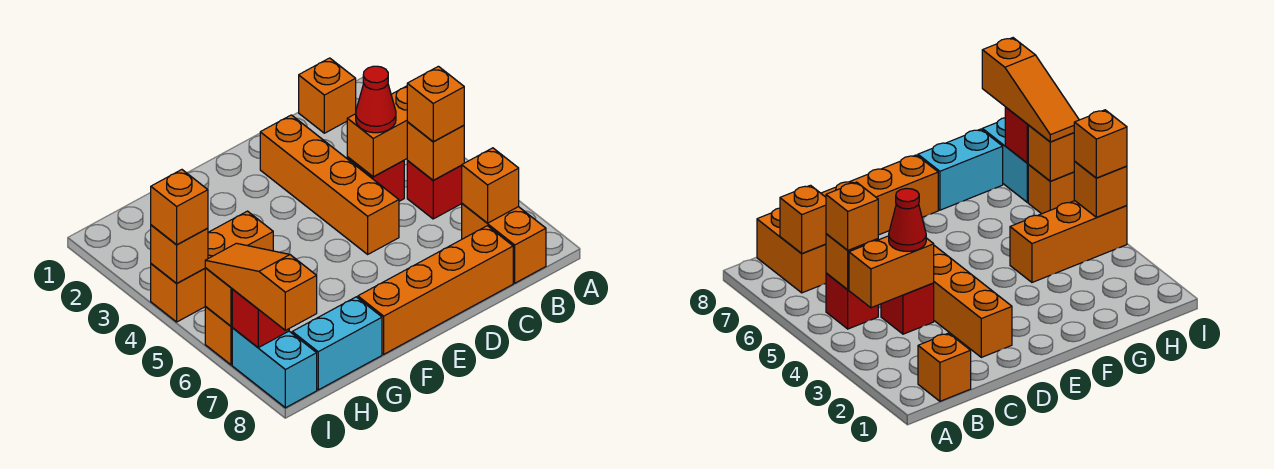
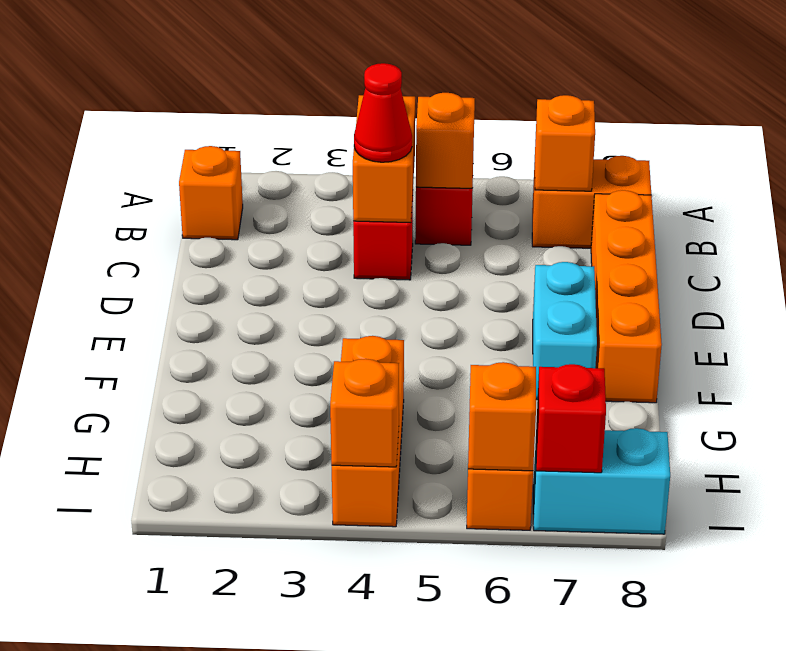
orange 1x1 brick [407,66,464,142] -> none
orange 1x4 brick [260,115,399,254] -> none
cyan 1x2 brick [292,297,382,390] -> cyan 1x2 brick moved to [533,262,597,400]
orange 1x1 brick [151,170,208,245] -> none
orange 1x3 slope [205,243,317,330] -> none

